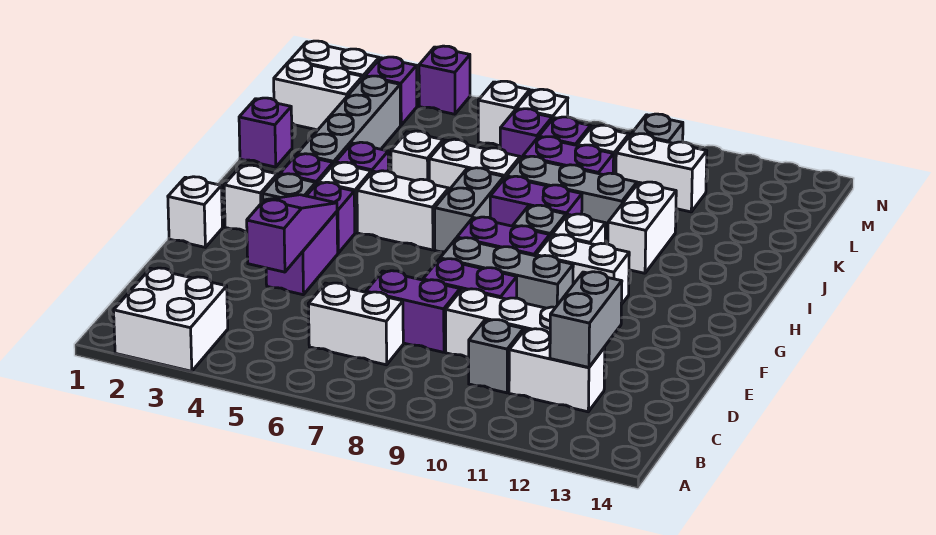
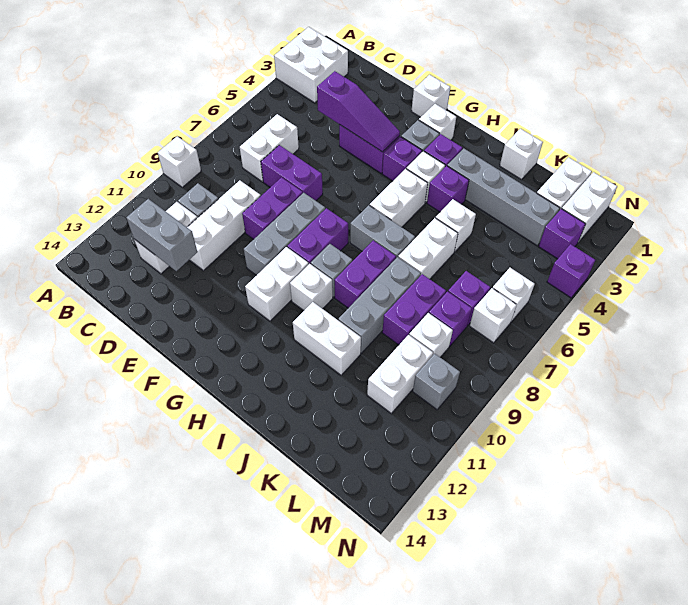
none -> white 1x1 brick [158,136,201,187]
purple 1x2 brick [366,271,460,352] -> purple 1x2 brick turned to [261,145,323,201]
purple 1x1 brick [239,98,292,167] -> white 1x1 brick [500,129,543,179]

